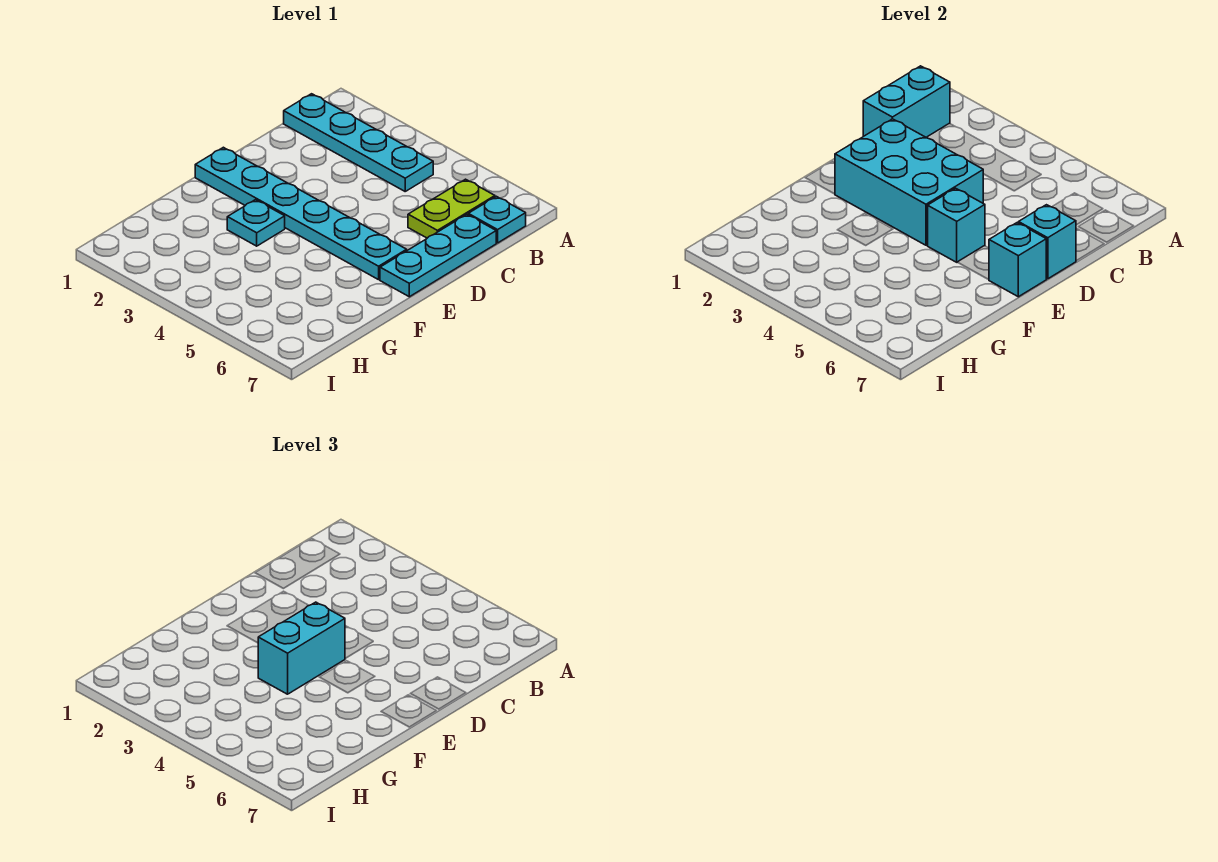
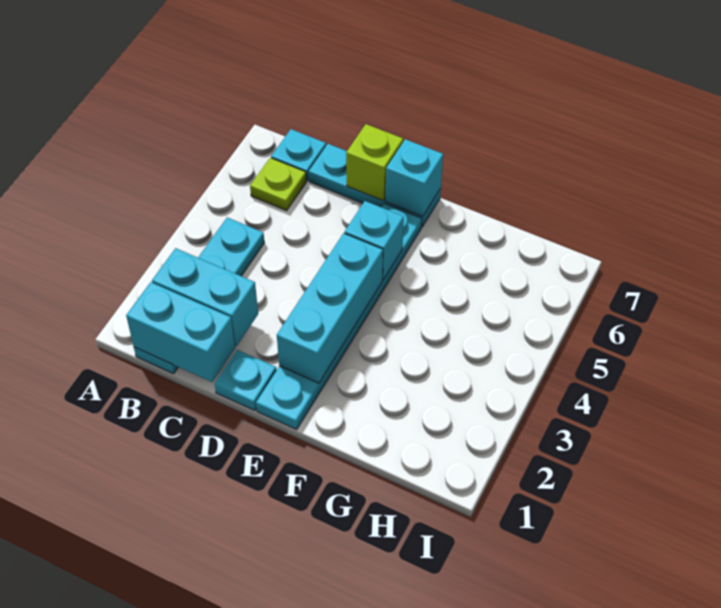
lime 1x2 plate [408,179,495,238] -> lime 1x1 plate [250,158,306,211]
cyan 2x3 brick [835,119,983,245] -> cyan 1x3 brick [277,233,383,383]
cyan 1x1 brick [1019,205,1076,279] -> lime 1x1 brick [346,124,403,201]
cyan 1x2 brick [258,602,345,694] -> cyan 1x2 brick moved to [152,248,258,346]
cyan 1x1 plate [227,200,285,246] -> cyan 1x1 plate moved to [215,350,276,411]

